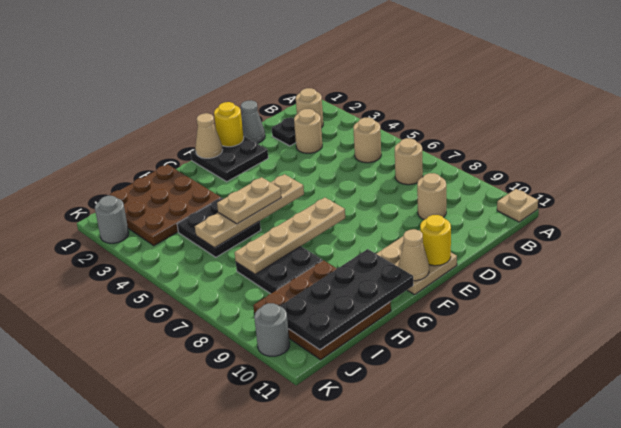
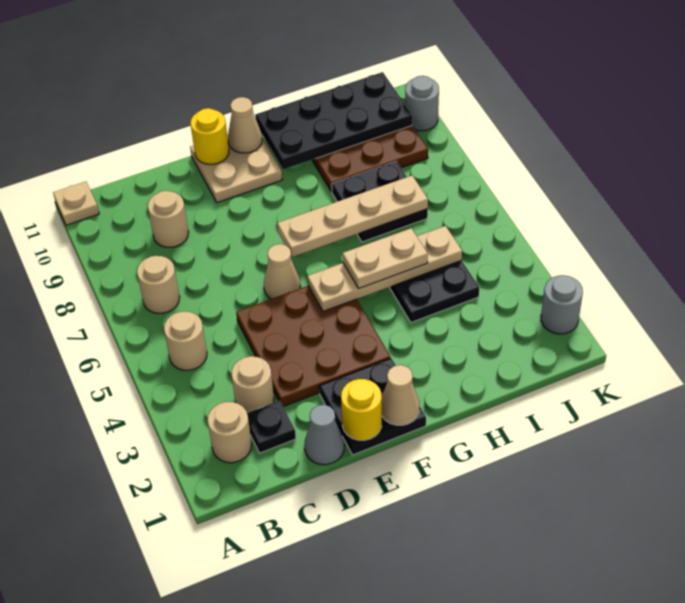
none -> tan 1x1 cone [264,244,300,299]
brown 3x3 plate [110,164,221,246] -> brown 3x3 plate moved to [236,286,390,407]

